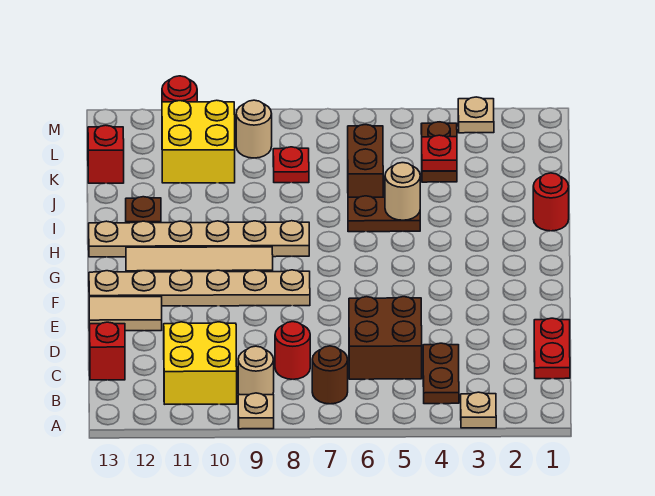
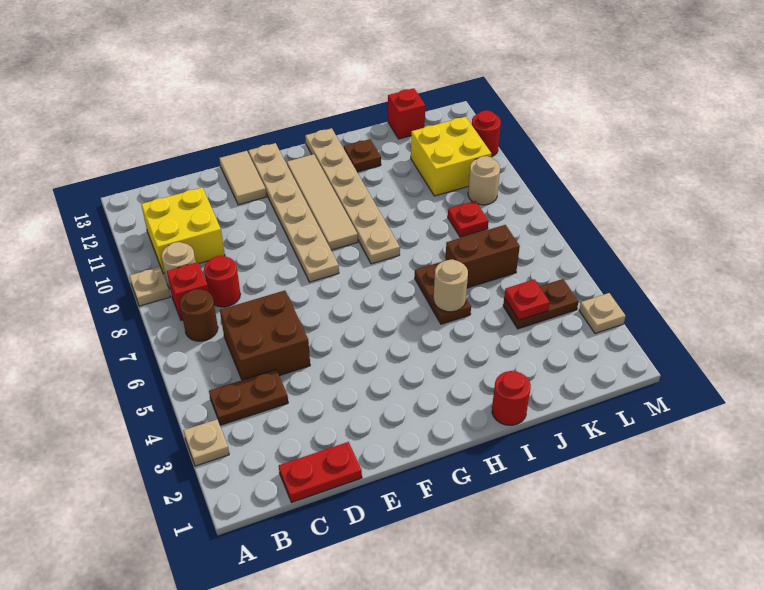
red 1x1 brick [90,322,125,380] -> red 1x1 brick moved to [167,262,209,320]

